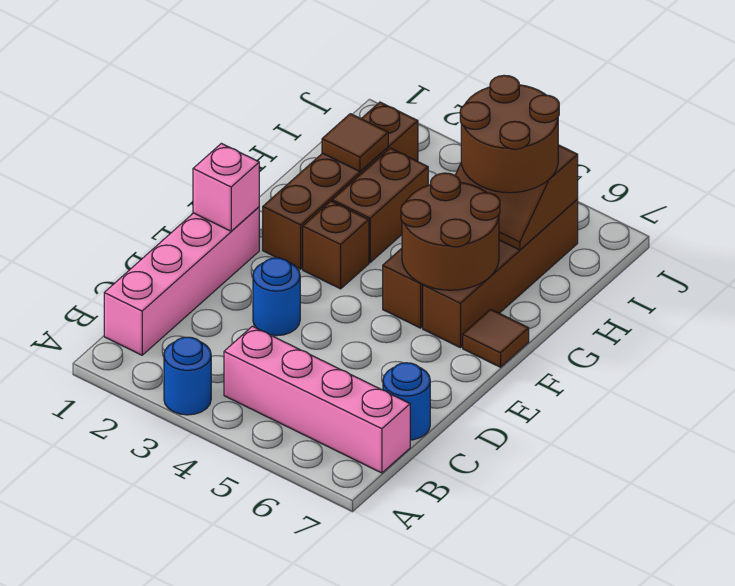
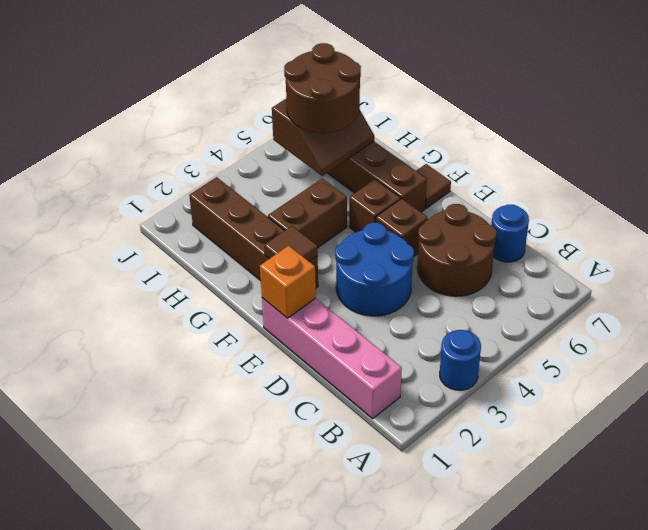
pink 1x4 brick [224,326,410,473] -> none
blue 1x1 round brick [253,258,300,336] -> blue 2x2 round brick [335,223,414,316]
pink 1x1 brick [193,143,259,231] -> orange 1x1 brick [260,246,316,318]
brown 1x1 brick [303,201,369,289] -> brown 1x1 brick moved to [376,198,428,256]
brown 2x2 round brick [401,173,500,290] -> brown 2x2 round brick moved to [417,204,497,296]
brown 1x2 brick [332,148,428,262] -> brown 1x2 brick turned to [268,179,347,248]
brown 1x1 tile [322,114,388,172] -> brown 1x1 tile moved to [264,226,318,262]

